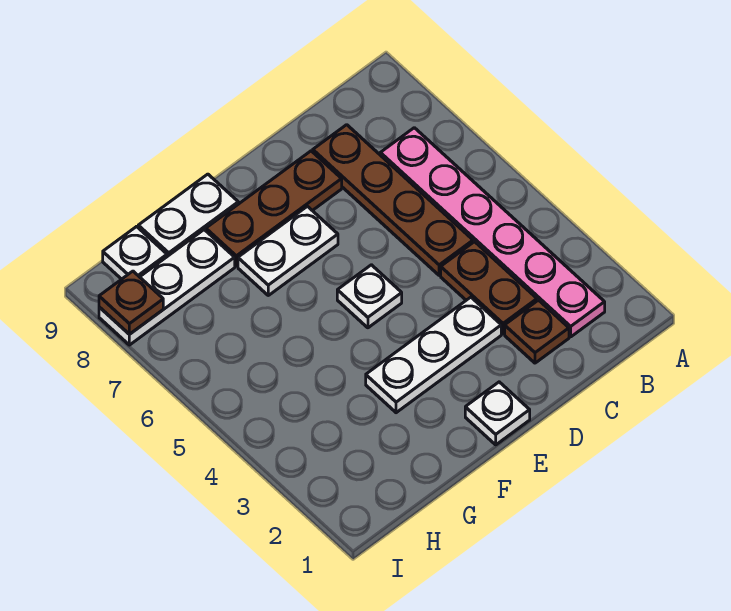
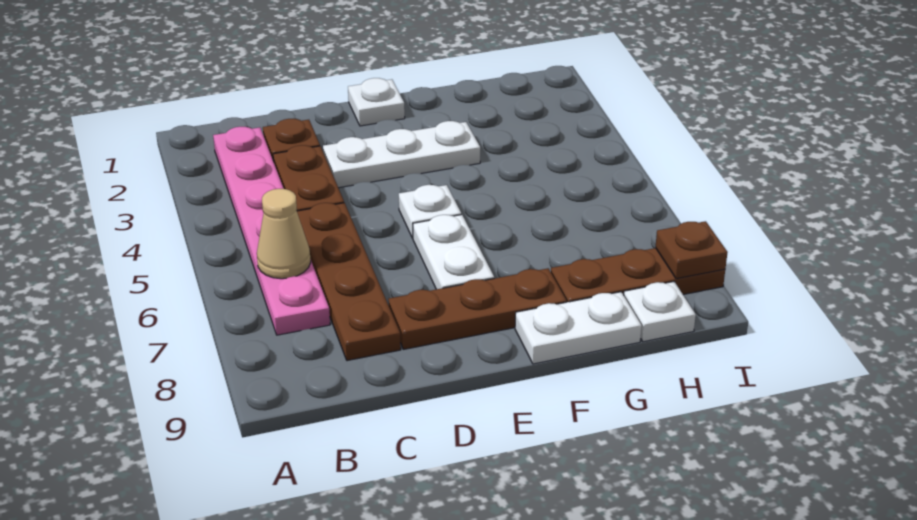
none -> tan 1x1 cone [257,189,311,279]
white 1x2 plate [238,206,338,295] -> white 1x2 plate turned to [413,215,494,289]
white 1x3 plate [99,230,235,345] -> brown 1x3 plate [551,248,725,302]

